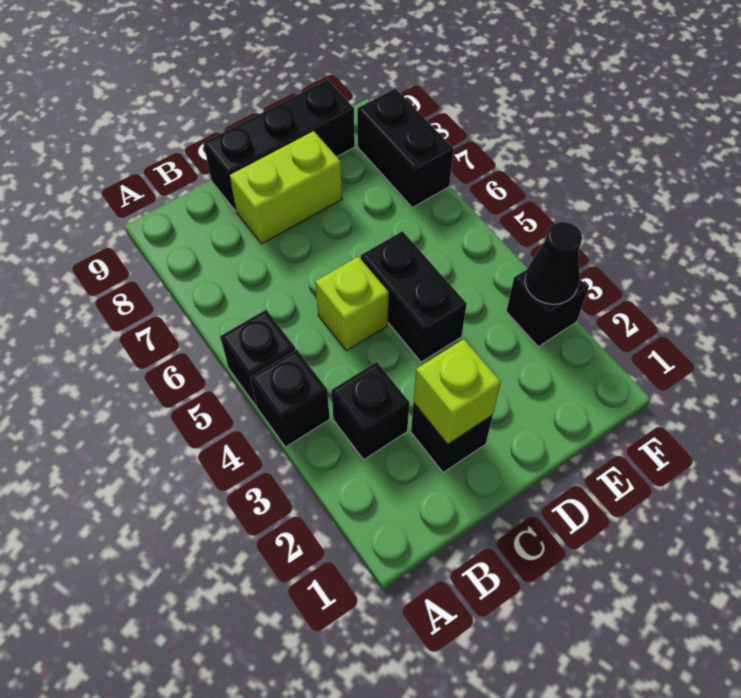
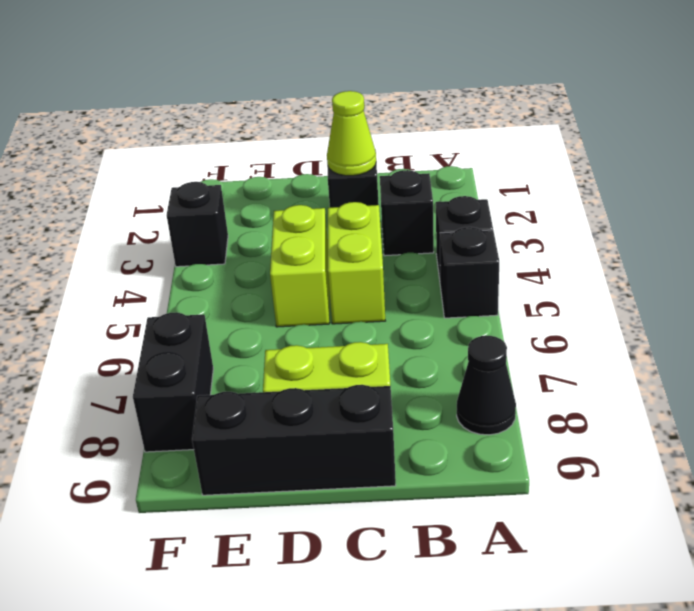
lime 1x1 brick [414,339,501,444] -> lime 1x1 cone [327,91,376,176]
lime 1x1 brick [315,257,389,351] -> lime 1x2 brick [328,202,385,324]
black 1x2 brick [361,231,467,362] -> lime 1x2 brick [270,205,329,327]
black 1x1 cone [525,222,582,304] -> black 1x1 cone moved to [457,336,516,435]

